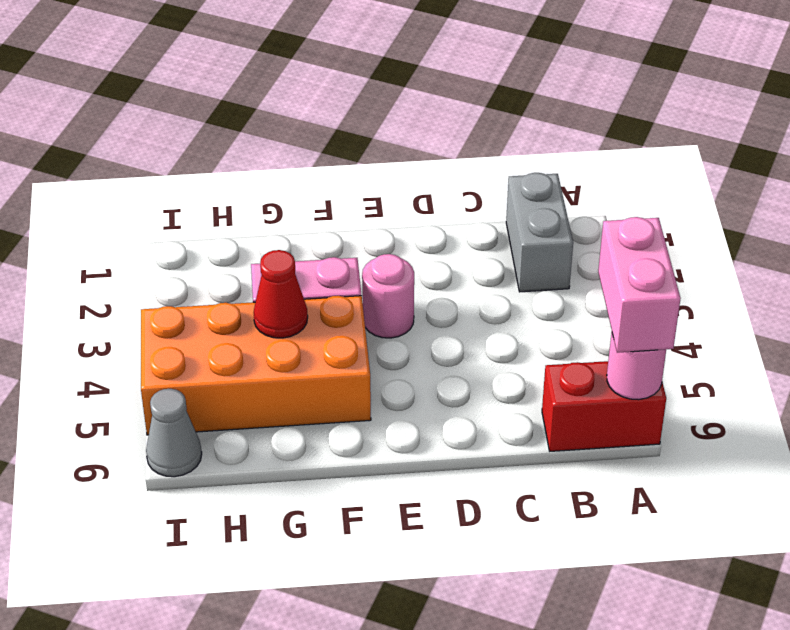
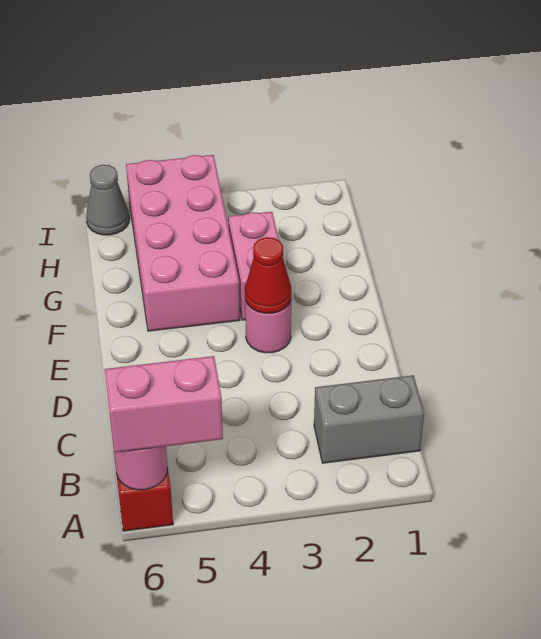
orange 2x4 brick [141,296,371,435] -> pink 2x4 brick [126,155,240,331]
red 1x1 cone [254,250,308,338] -> red 1x1 cone moved to [245,237,291,313]

